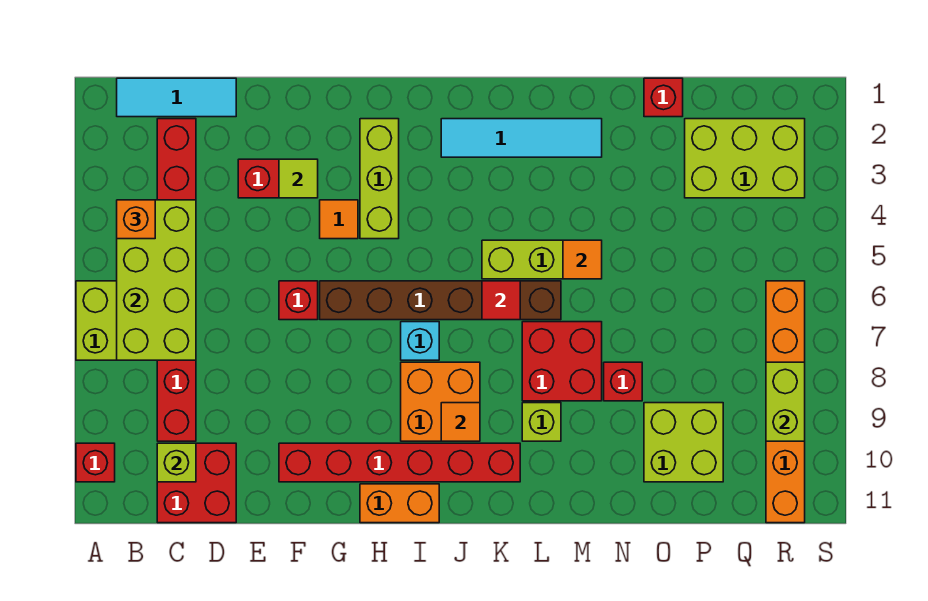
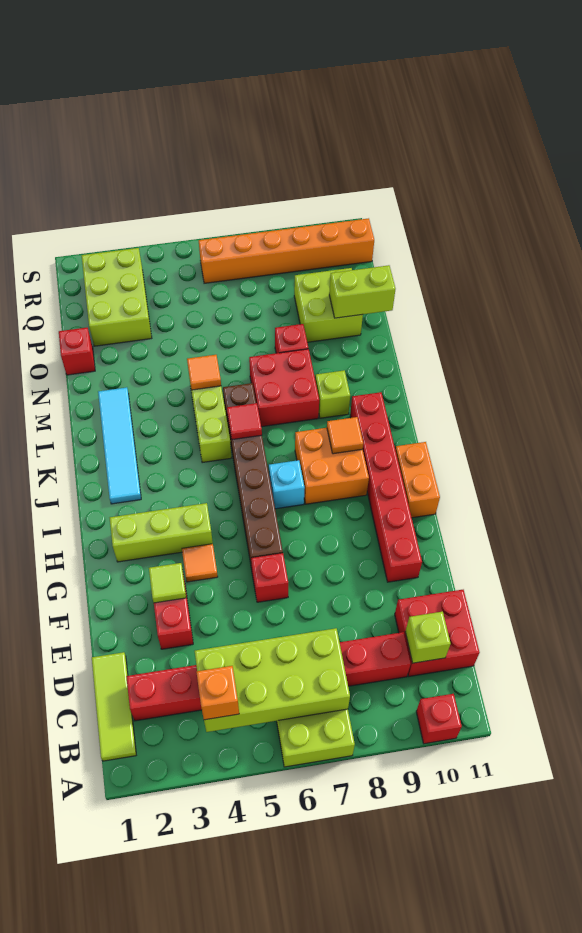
cyan 1x3 tile [117,78,236,117] -> lime 1x3 tile [92,652,136,761]
lime 1x2 brick [766,362,805,441] -> lime 1x2 brick moved to [329,265,395,318]

